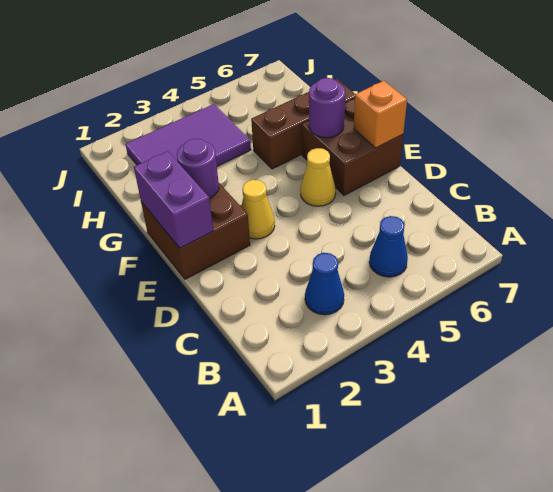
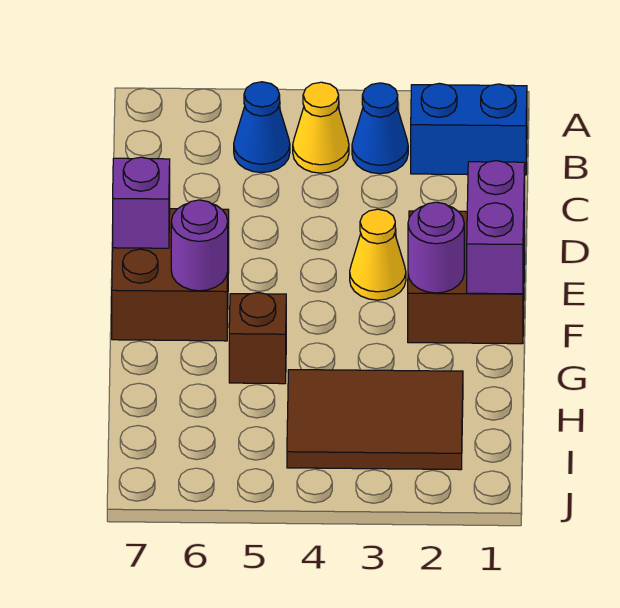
none -> blue 1x2 brick [411,83,527,175]
yellow 1x1 cone [300,148,336,206] -> yellow 1x1 cone moved to [293,82,349,173]
orange 1x1 brick [354,81,407,148] -> purple 1x1 brick [113,157,170,248]
brown 1x3 brick [251,79,355,169] -> brown 1x1 brick [229,293,286,384]
purple 2x3 tile [125,104,251,166] -> brown 2x3 tile [287,370,463,470]

